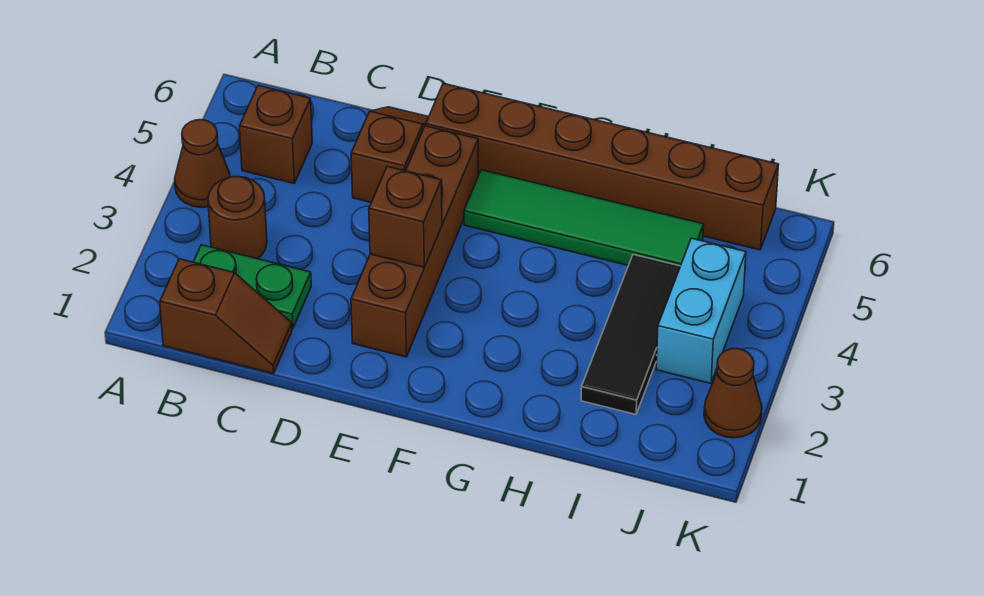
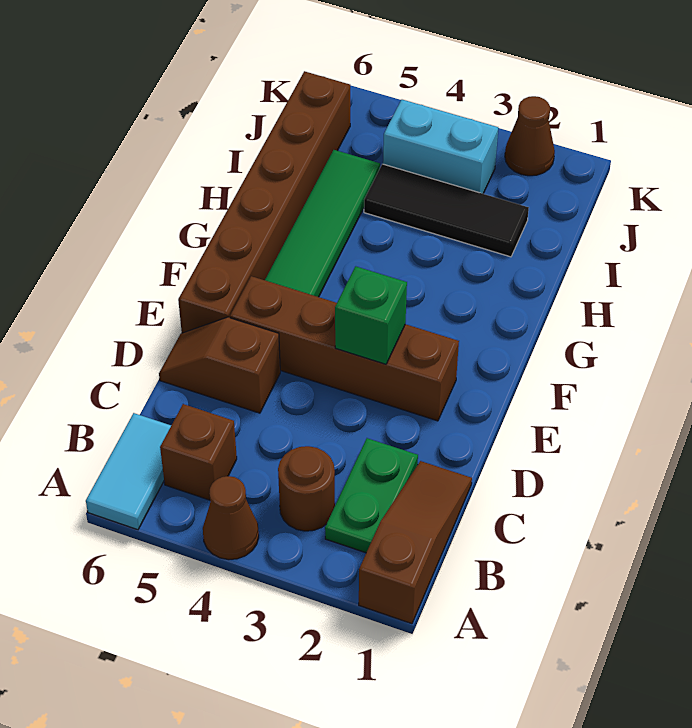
none -> cyan 1x2 tile [86,413,171,530]
brown 1x2 slope [160,259,292,373] -> brown 1x3 slope [359,461,472,624]
brown 1x1 brick [369,167,442,267] -> green 1x1 brick [335,266,407,364]

